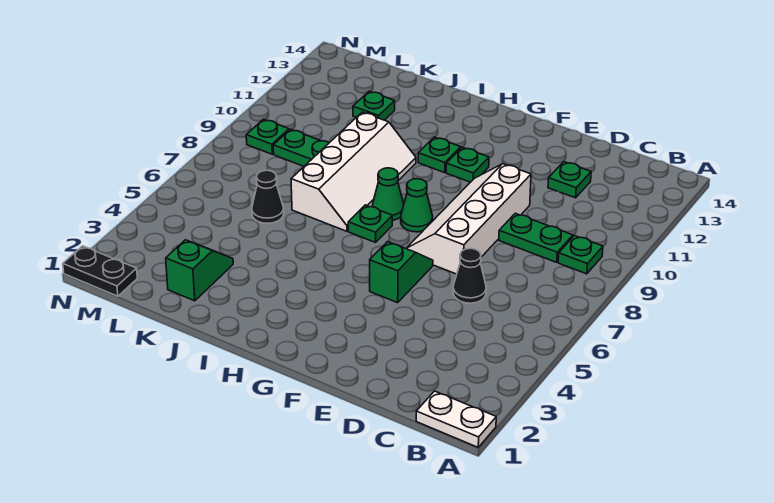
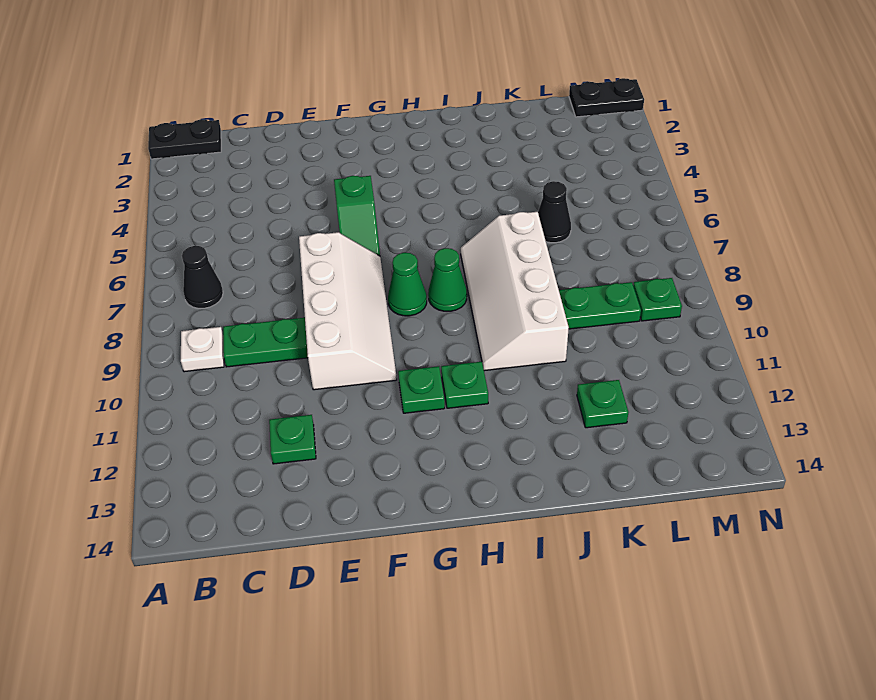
white 1x2 plate [416,391,496,447] -> black 1x2 plate [148,119,221,159]
green 1x1 plate [558,236,603,274] -> white 1x1 plate [181,327,224,372]
black 1x1 cone [453,248,486,303] -> black 1x1 cone moved to [182,246,223,308]
green 1x1 plate [348,205,392,242] -> none
green 1x2 slope [166,240,233,301] -> none

